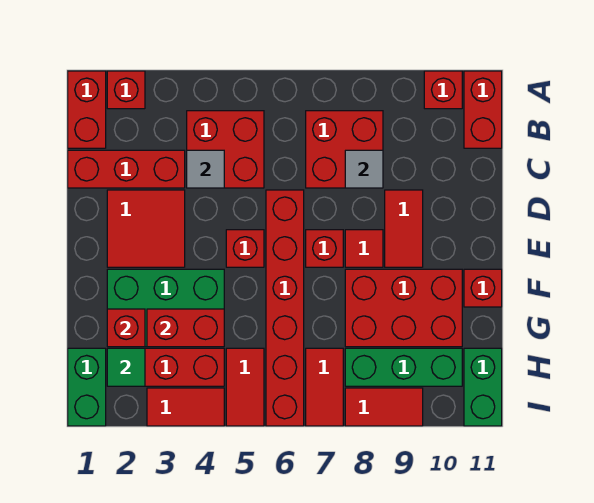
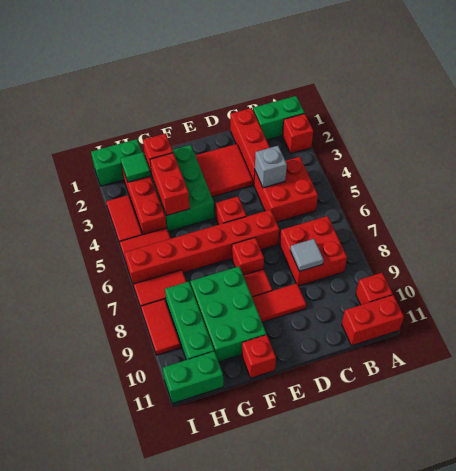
red 1x2 brick [68,71,106,148] -> green 1x2 brick [253,96,305,140]
grey 1x1 tile [187,150,224,188] -> grey 1x1 brick [254,146,287,188]
red 2x3 brick [345,269,462,347] -> green 2x3 brick [190,266,267,362]

